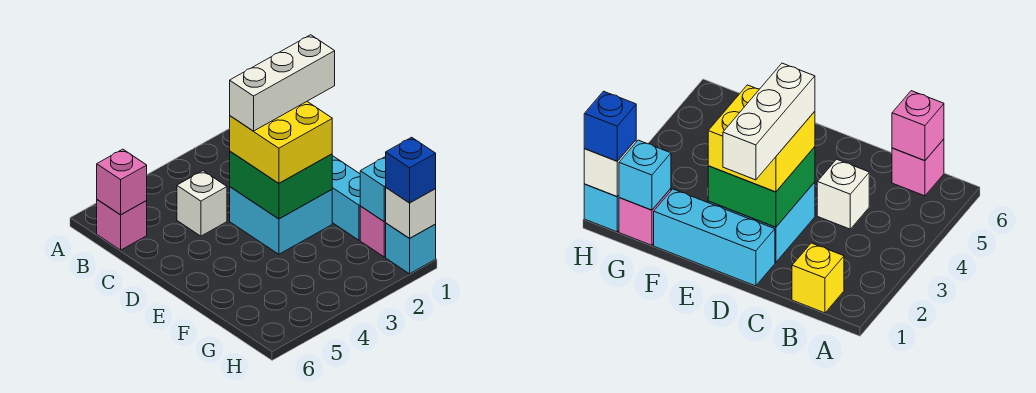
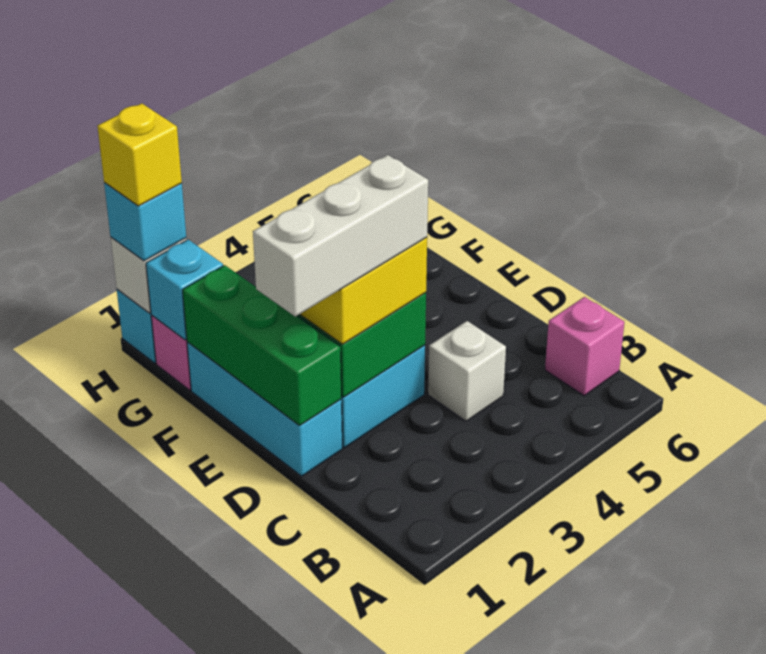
yellow 1x1 brick [792,243,844,313] -> yellow 1x1 brick moved to [98,103,182,206]
pink 1x1 brick [97,149,147,215] -> none
none -> green 1x3 brick [182,265,341,425]
blue 1x1 brick [386,137,436,203] -> cyan 1x1 brick [104,182,186,261]

